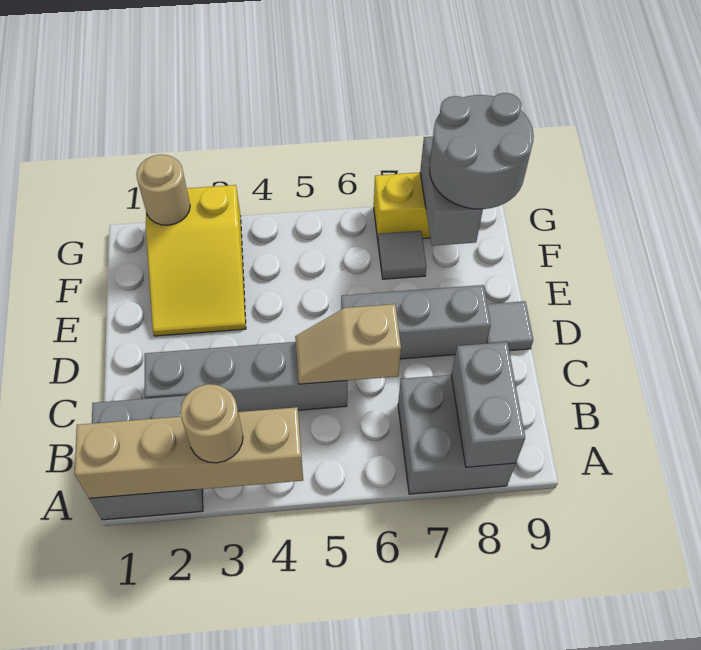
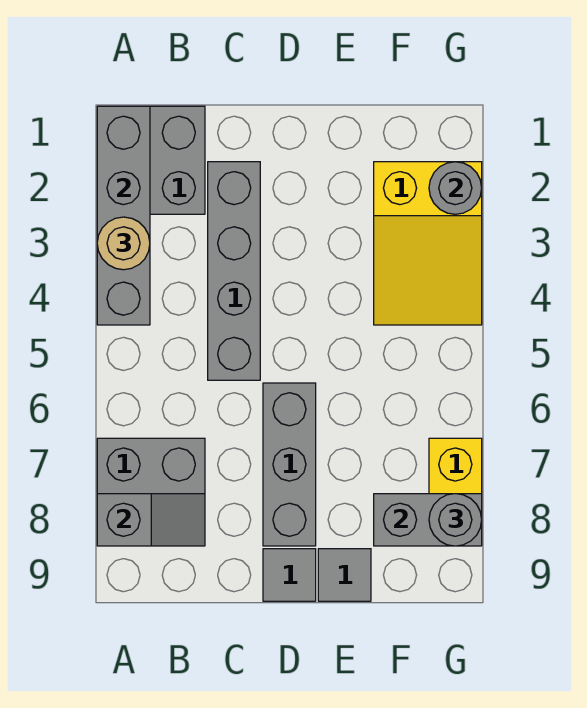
tan 1x4 brick [75,407,303,498] -> grey 1x4 brick [97,106,150,325]
grey 1x2 brick [451,342,525,467] -> grey 1x2 slope [97,494,205,546]
tan 1x2 slope [295,304,401,384] -> none
yellow 2x3 slope [146,185,246,336] -> yellow 2x3 slope turned to [374,162,482,325]
grey 1x1 tile [378,231,427,279] -> grey 1x1 tile moved to [318,549,371,601]
grey 2x2 round brick [430,93,534,209] -> grey 1x1 round brick [429,494,482,546]
tan 1x1 round brick [136,155,190,225] -> grey 1x1 round brick [429,162,482,214]

